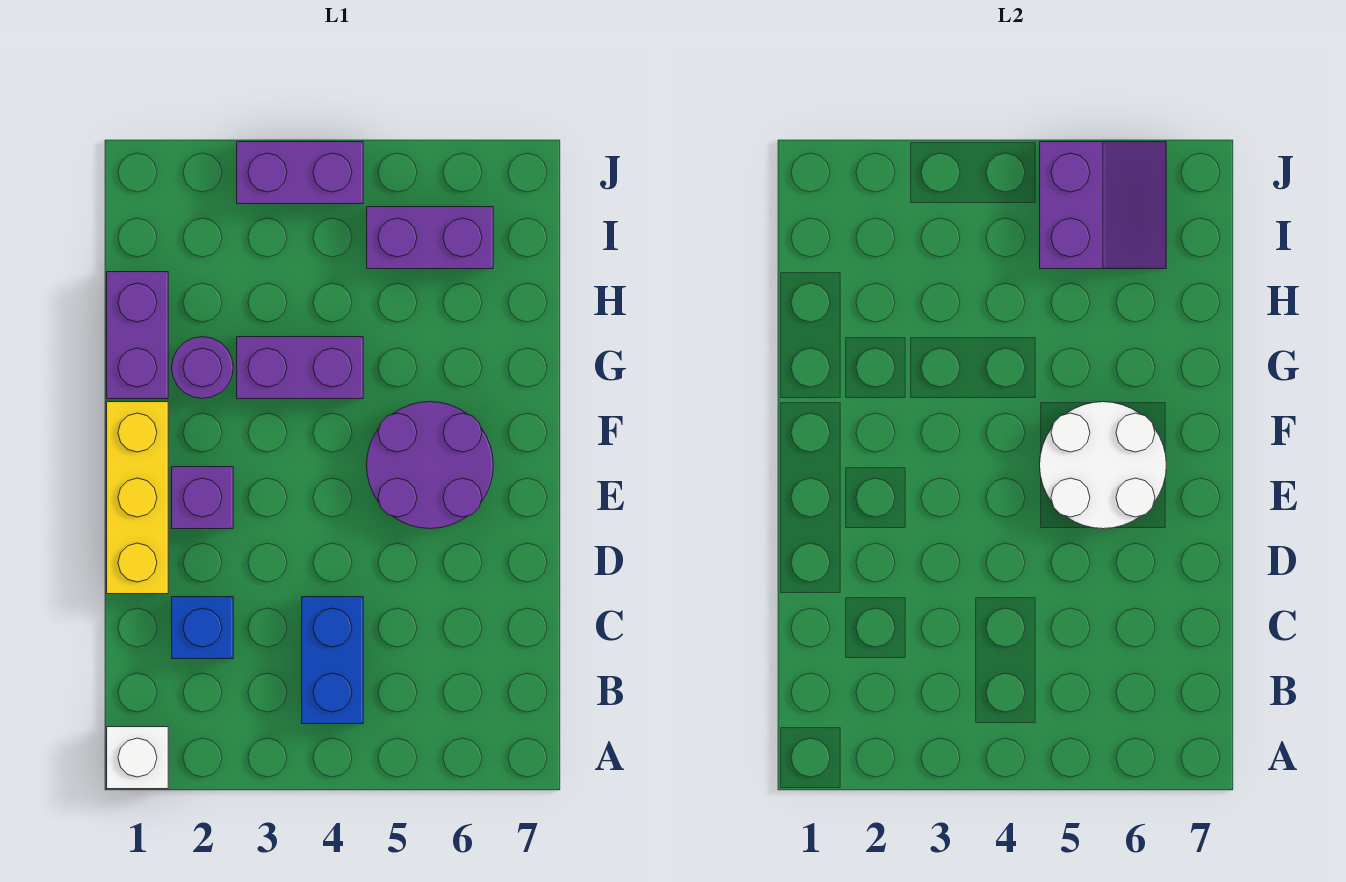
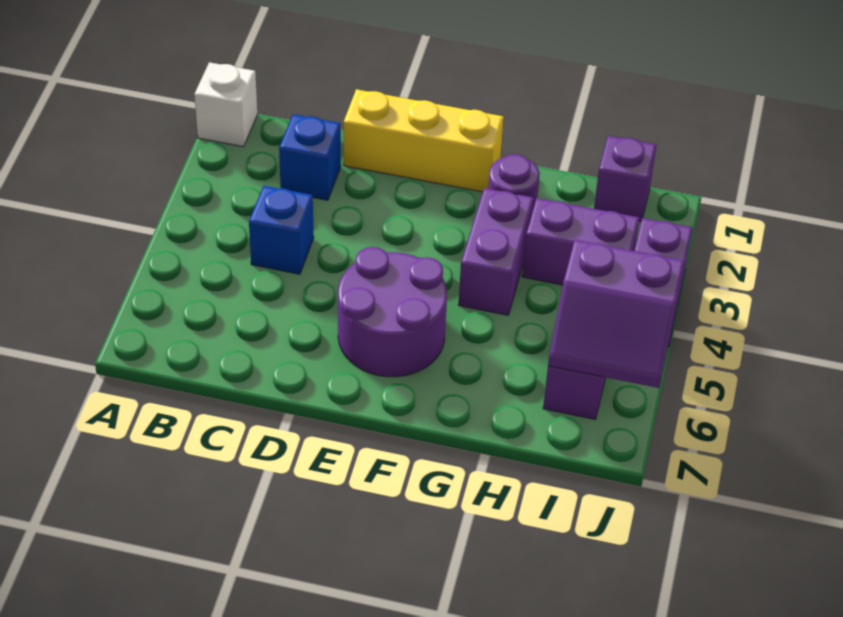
blue 1x2 brick [302,597,363,724] -> blue 1x1 brick [249,186,314,274]
purple 1x1 brick [172,467,233,529] -> purple 1x1 brick moved to [594,136,656,222]
white 2x2 round brick [1040,402,1166,529] -> none
purple 1x2 brick [107,272,168,399] -> purple 1x2 brick moved to [522,198,639,285]

